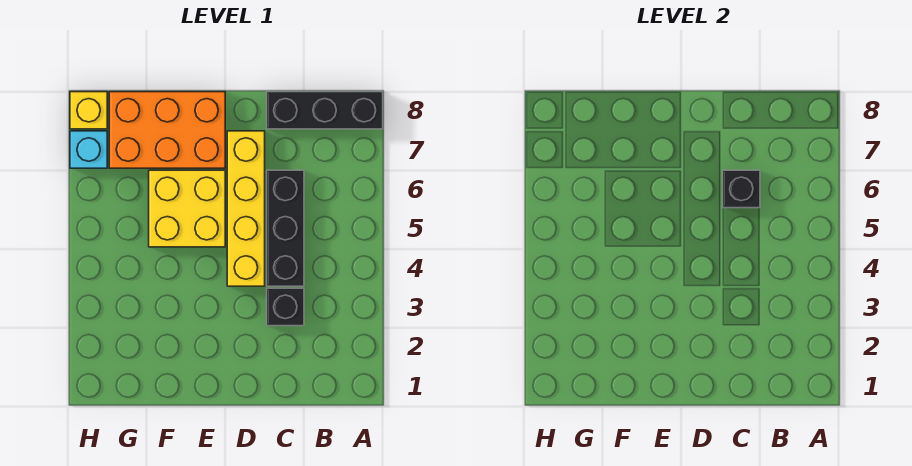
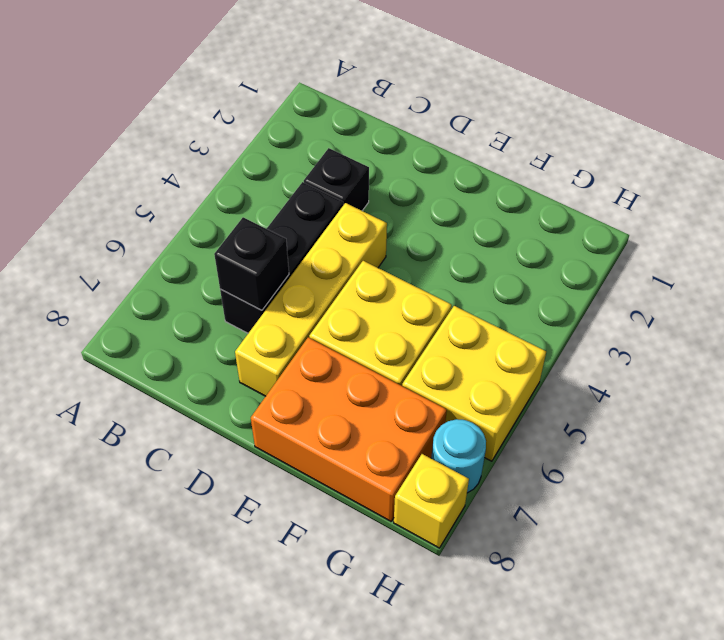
black 1x3 brick [267,92,383,129] -> none
none -> yellow 2x2 brick [402,306,546,461]
cyan 1x1 brick [70,131,107,168] -> cyan 1x1 round brick [431,419,486,493]

